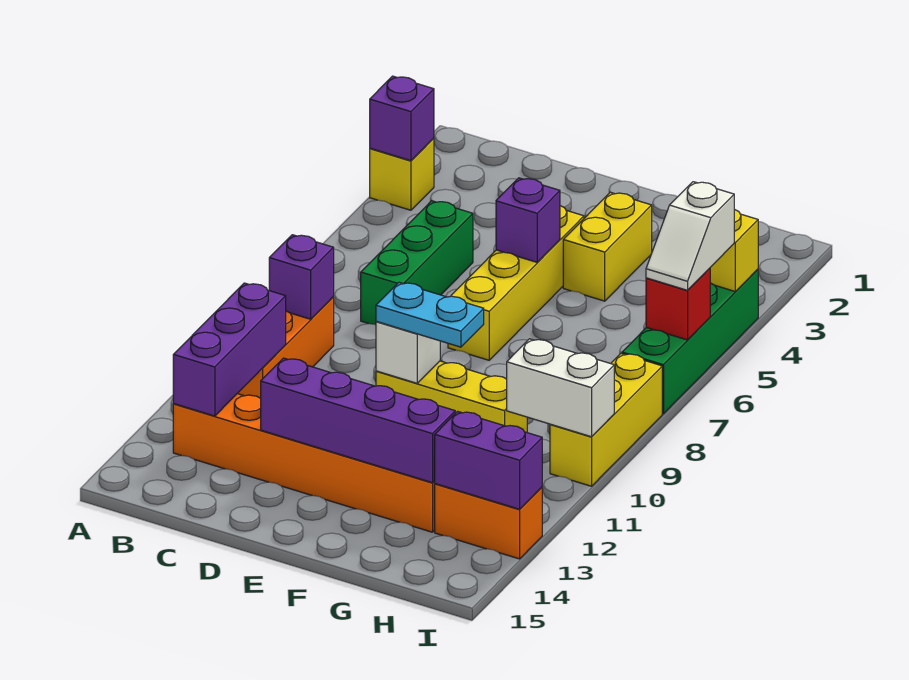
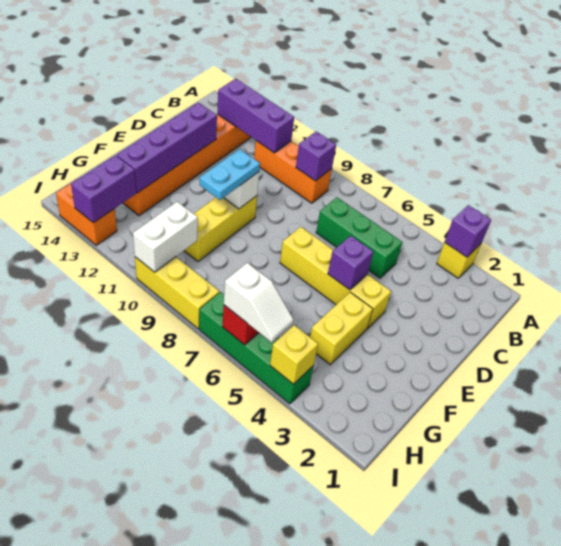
yellow 1x2 brick [563,192,652,301] -> yellow 1x2 brick turned to [310,292,373,365]
orange 1x2 brick [435,484,542,559] -> orange 1x2 brick turned to [56,179,117,245]
white 1x2 slope [646,182,734,290] -> white 1x2 slope turned to [224,263,294,342]

